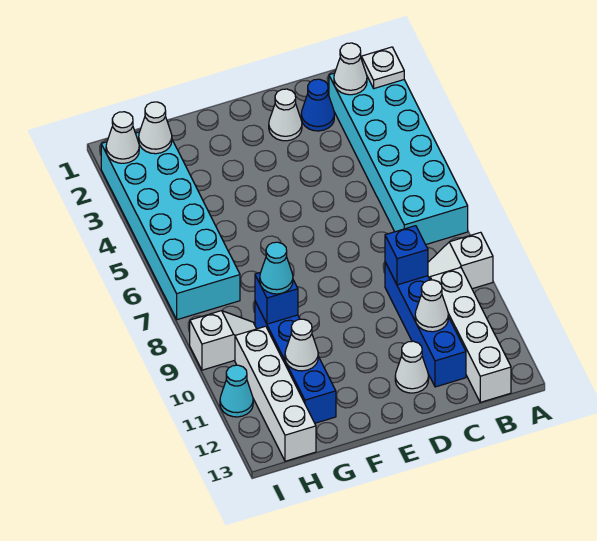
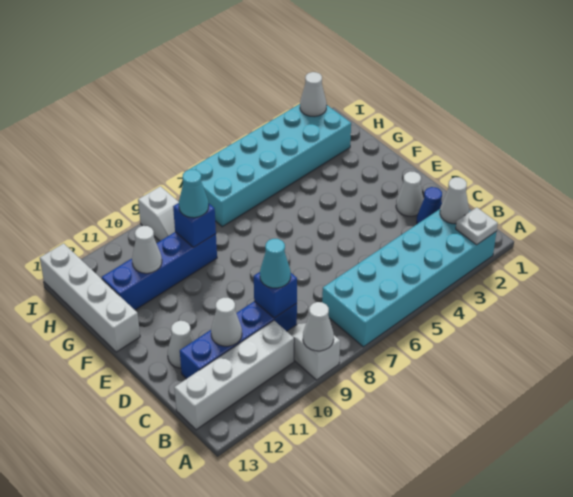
white 1x1 cone [139,102,172,154] -> white 1x1 cone moved to [303,302,334,351]
white 1x4 brick [235,326,316,461] -> white 1x4 brick turned to [40,243,140,352]
cyan 1x1 cone [220,365,253,417] -> cyan 1x1 cone moved to [260,239,291,288]

